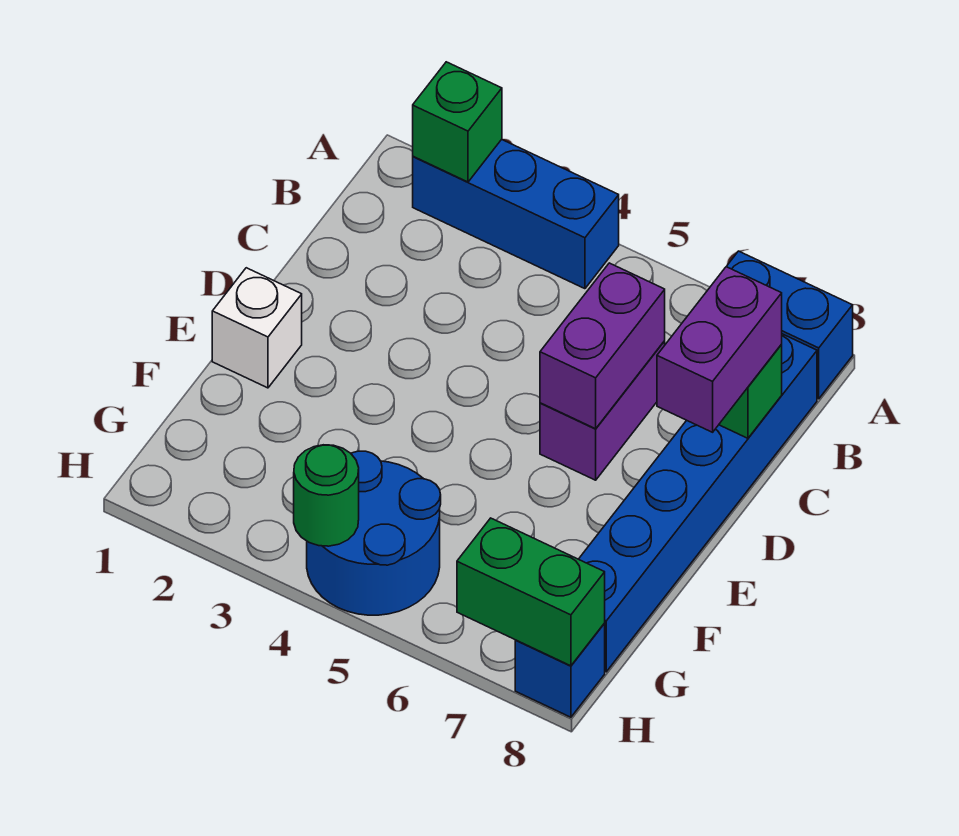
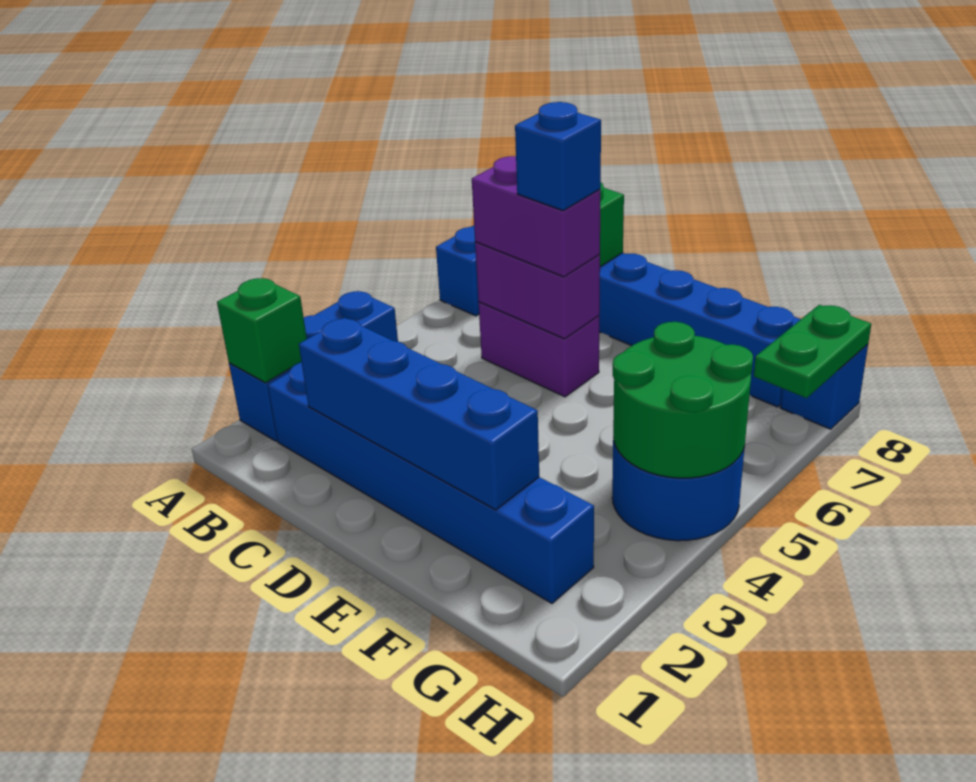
none -> blue 1x6 brick [268,362,594,603]
none -> blue 1x4 brick [299,318,539,510]
purple 1x2 brick [657,267,782,432] -> purple 1x2 brick moved to [472,156,601,277]
none -> blue 1x1 brick [515,102,601,211]
white 1x1 brick [212,268,302,388] -> none
green 1x1 round brick [294,445,359,546] -> green 2x2 round brick [613,322,753,478]
green 1x2 brick [457,518,605,666] -> green 1x2 plate [754,305,871,398]

